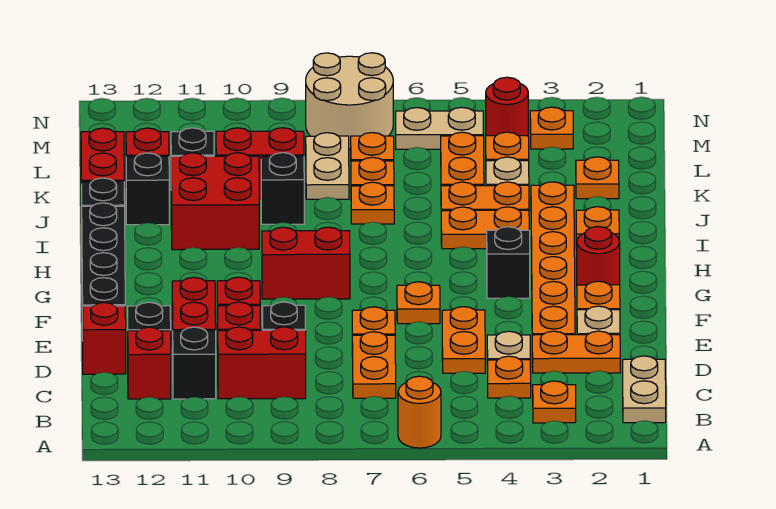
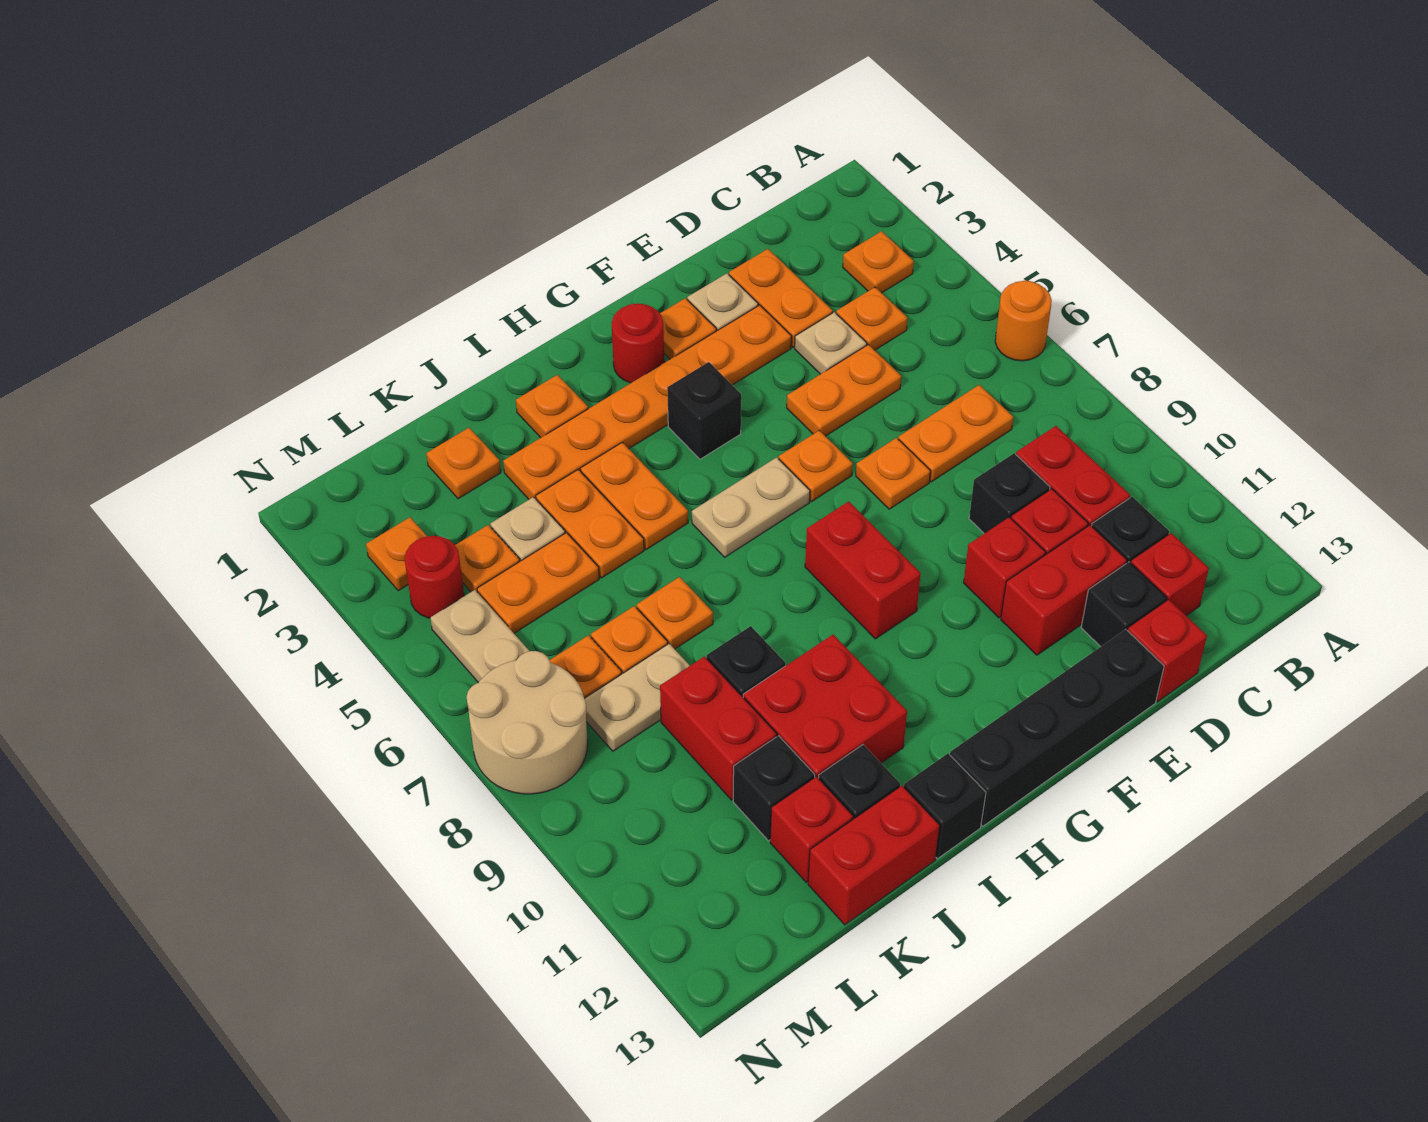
tan 1x2 plate [623,356,666,423] -> tan 1x2 plate moved to [692,457,810,557]

